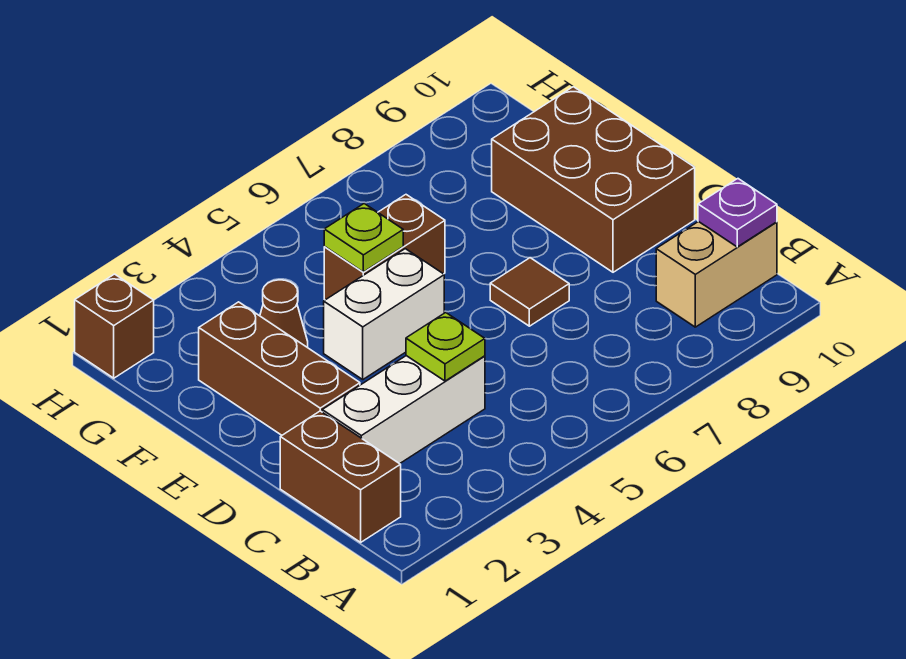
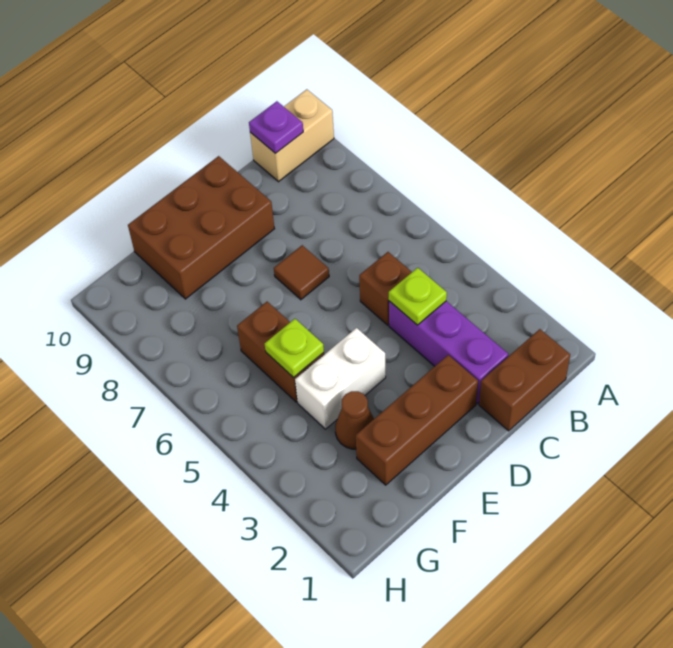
tan 1x2 brick [656,221,777,327] -> tan 1x2 brick turned to [250,89,334,182]
white 1x3 brick [322,356,485,464] -> purple 1x3 brick [389,301,508,404]
white 1x2 brick [324,249,444,379] -> white 1x2 brick turned to [295,328,386,429]
brown 1x1 brick [75,274,154,378] -> brown 1x1 brick moved to [359,252,412,325]

